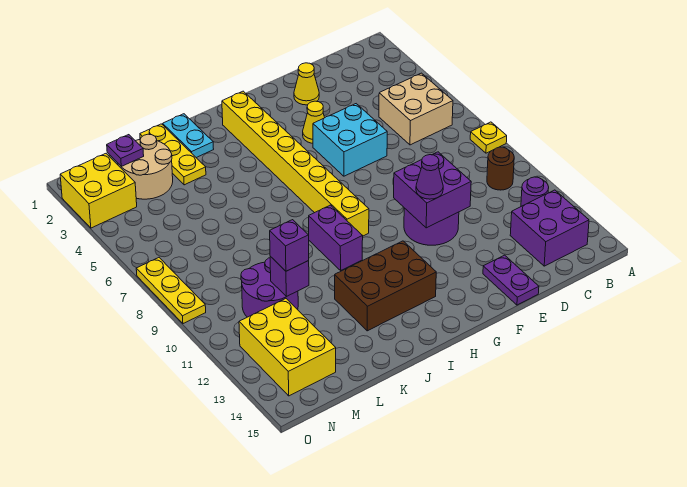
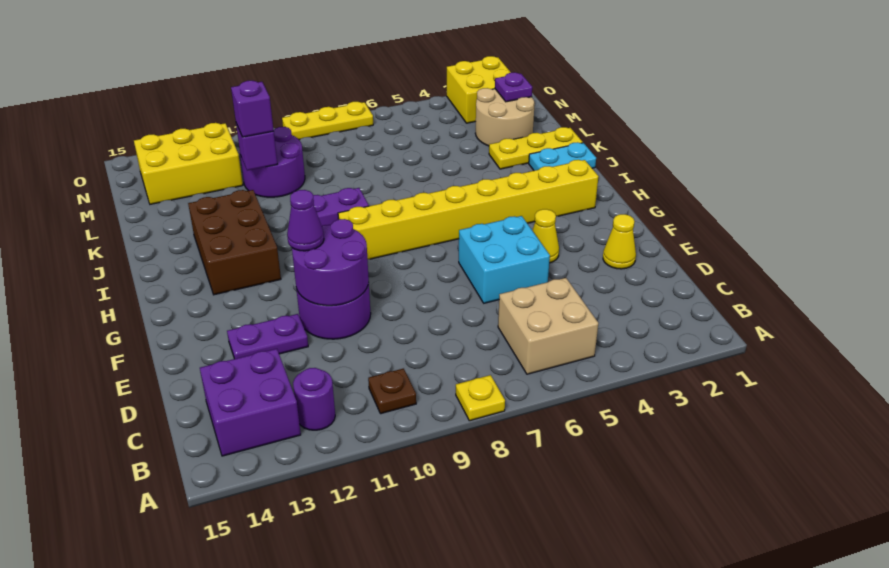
brown 1x1 round brick [487,147,514,190] -> brown 1x1 plate [368,369,416,414]
purple 2x2 brick [394,152,471,228] -> purple 2x2 round brick [292,219,369,306]
purple 1x2 plate [483,255,539,305] -> purple 1x2 plate moved to [227,314,308,359]

